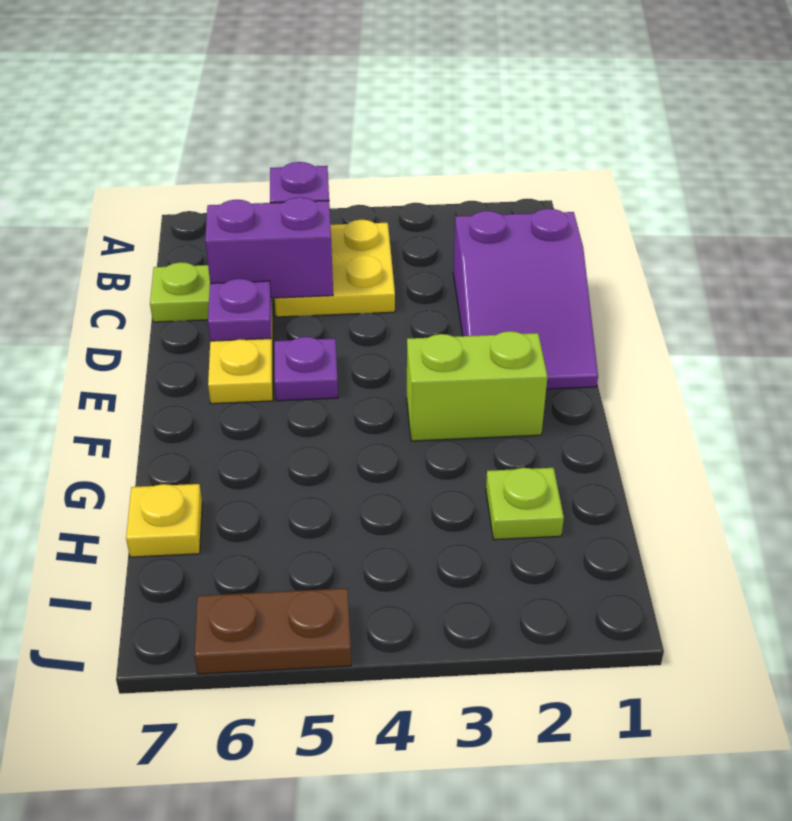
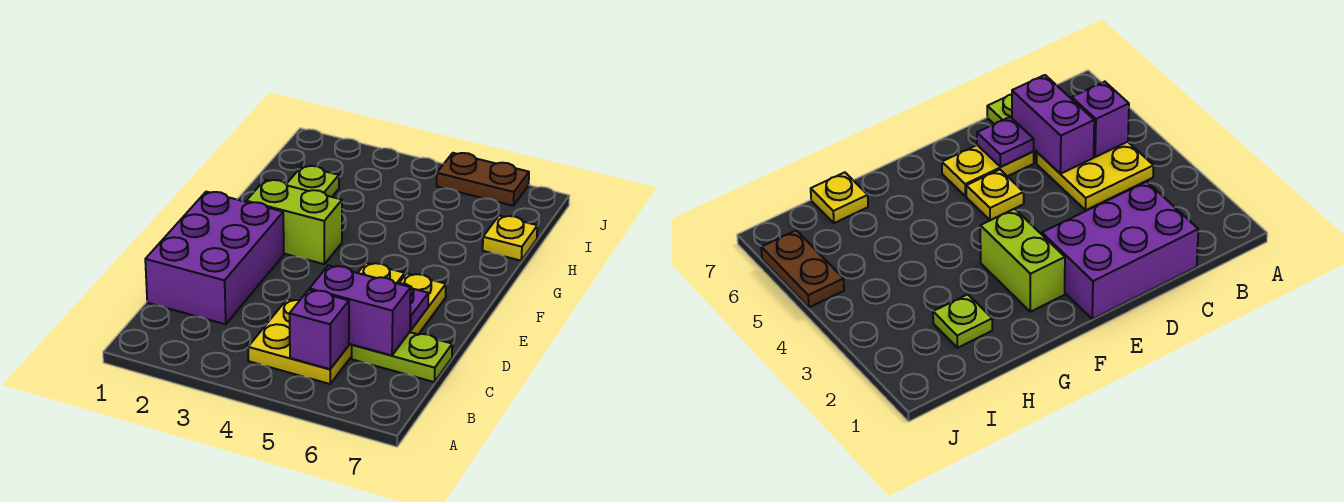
purple 2x3 slope [453,209,598,389] -> purple 2x3 brick [145,192,284,324]
purple 1x1 plate [274,337,338,401] -> yellow 1x1 plate [358,263,405,283]

